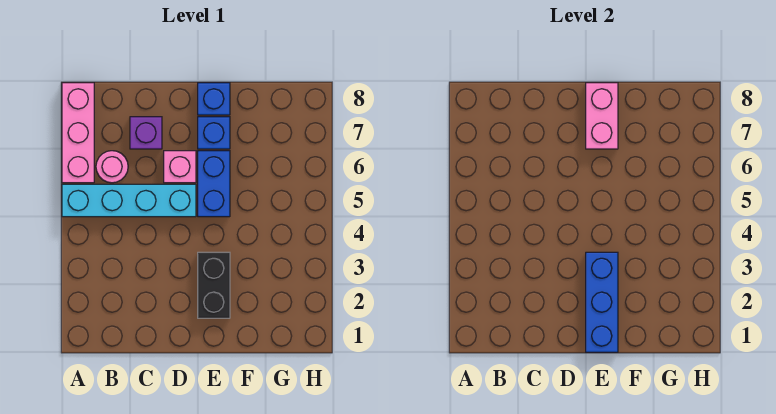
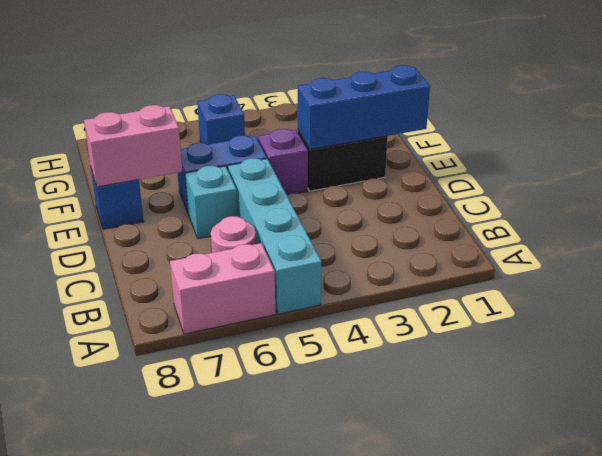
pink 1x3 brick [62,83,94,183] -> pink 1x2 brick [170,243,275,334]
purple 1x1 brick [130,117,162,149] -> purple 1x1 brick moved to [258,129,308,195]
pink 1x1 brick [164,151,196,183] -> cyan 1x1 brick [185,166,238,239]
blue 1x1 brick [198,117,230,149] -> blue 1x1 brick moved to [197,94,245,144]

